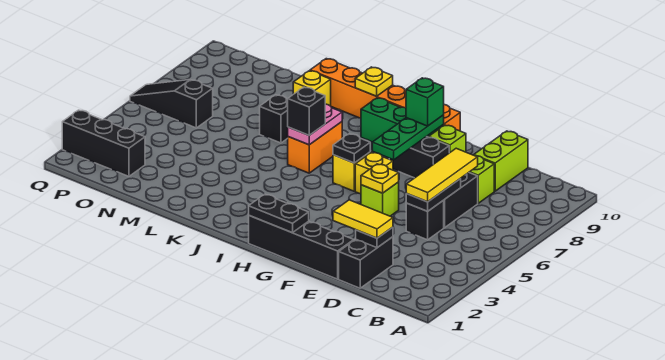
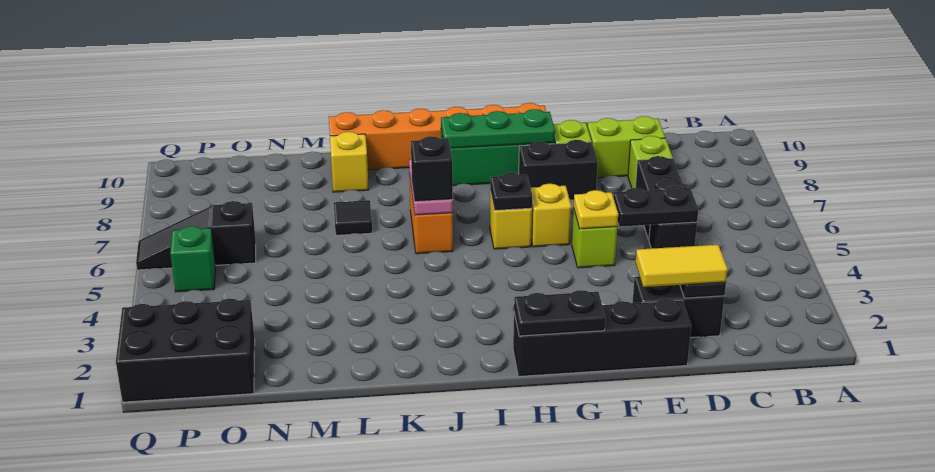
black 1x2 brick [339,237,393,288] -> black 1x2 brick turned to [633,276,724,338]
black 1x2 plate [406,179,461,211] -> black 1x2 plate turned to [613,186,698,227]
yellow 1x3 tile [406,148,478,202] -> none
lime 1x2 brick [474,131,528,191] -> lime 1x2 brick turned to [587,116,665,178]
green 1x3 plate [372,115,444,160] -> green 1x3 plate turned to [441,109,555,148]
green 1x1 brick [406,78,444,126] -> green 1x1 brick moved to [170,226,215,292]
yellow 1x1 plate [355,67,393,96] -> none
black 1x1 brick [260,95,288,143] -> black 1x1 tile [334,200,372,235]
black 1x3 brick [62,110,145,176] -> black 2x3 brick [116,299,255,402]

